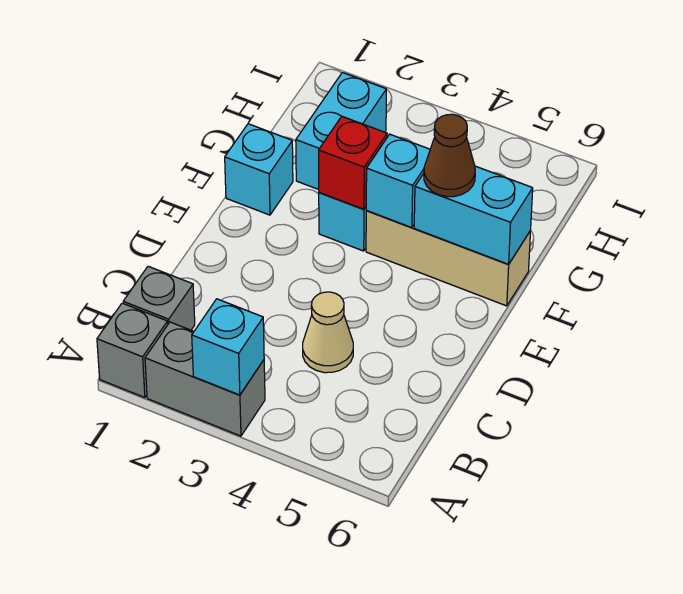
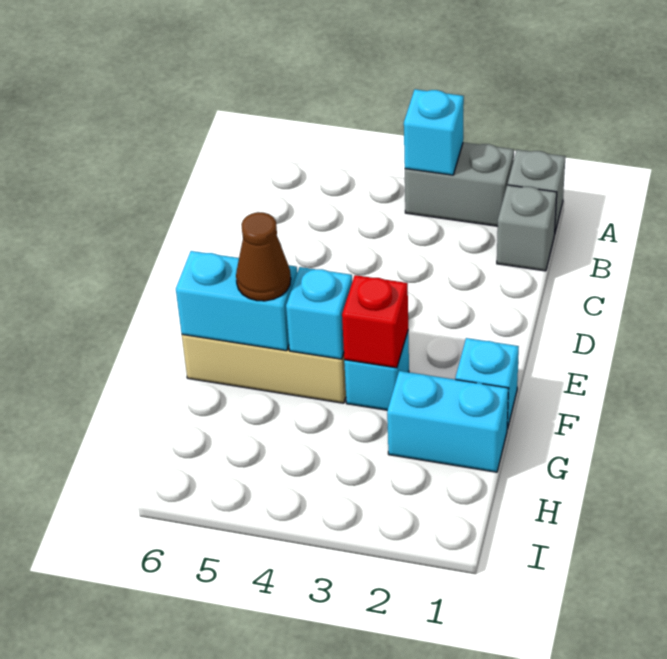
tan 1x1 cone [303,292,353,373] -> none
cyan 1x2 brick [296,73,386,190] -> cyan 1x2 brick turned to [387,371,509,472]

